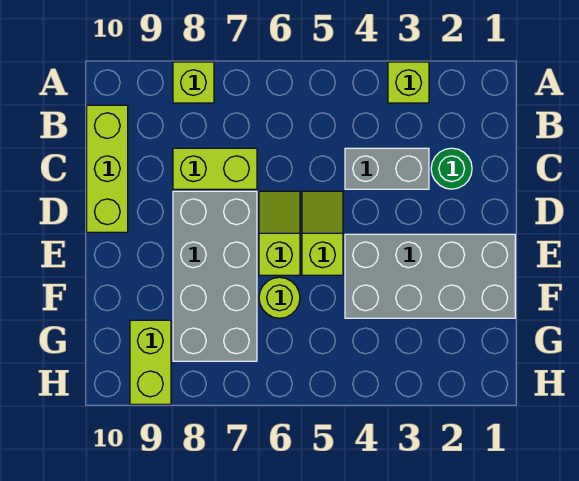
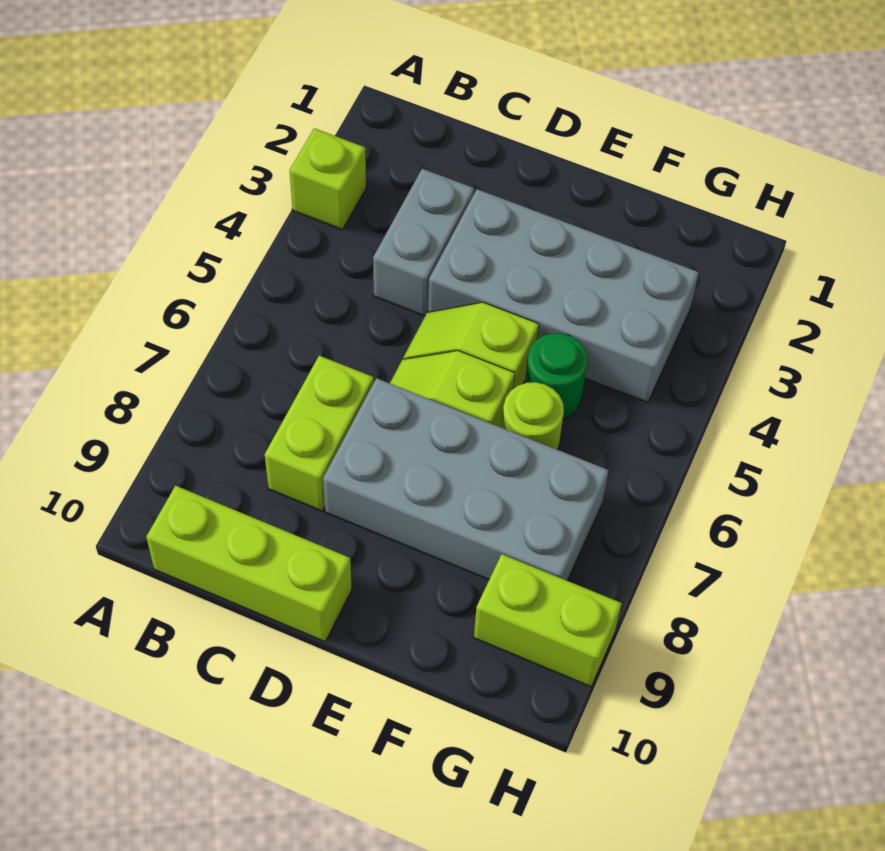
lime 1x1 brick [173,62,214,103] -> none
green 1x1 round brick [431,148,472,189] -> green 1x1 round brick moved to [525,333,588,419]
grey 2x4 brick [345,234,515,318] -> grey 2x4 brick turned to [428,189,699,402]

